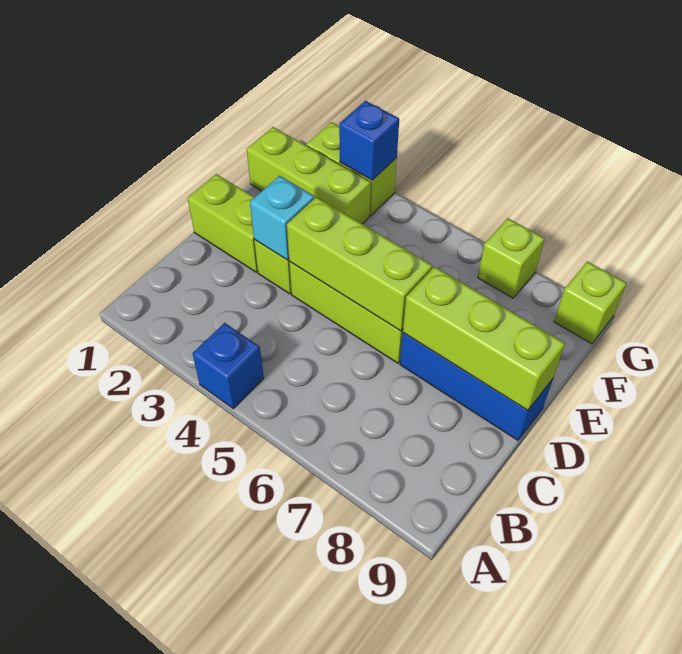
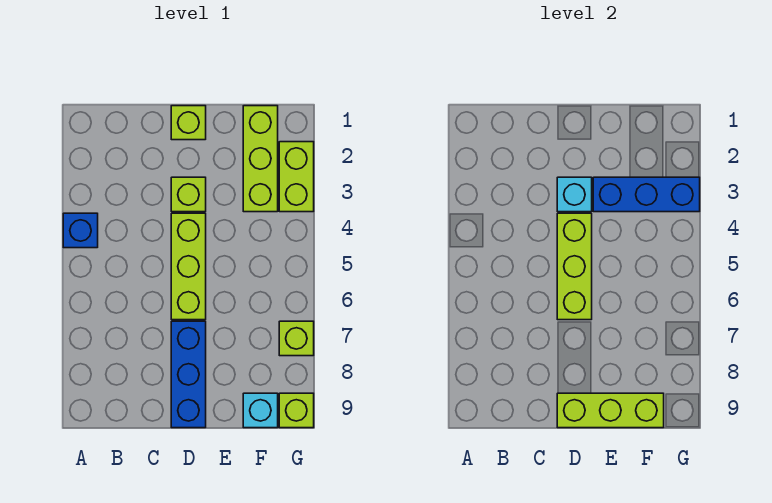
lime 1x2 brick [188,174,258,272] -> lime 1x1 brick [171,106,206,140]
lime 1x3 brick [403,267,565,410] -> lime 1x3 brick turned to [557,393,664,428]
none -> cyan 1x1 brick [243,393,278,428]
blue 1x1 brick [339,101,399,180] -> blue 1x3 brick [593,177,700,212]

